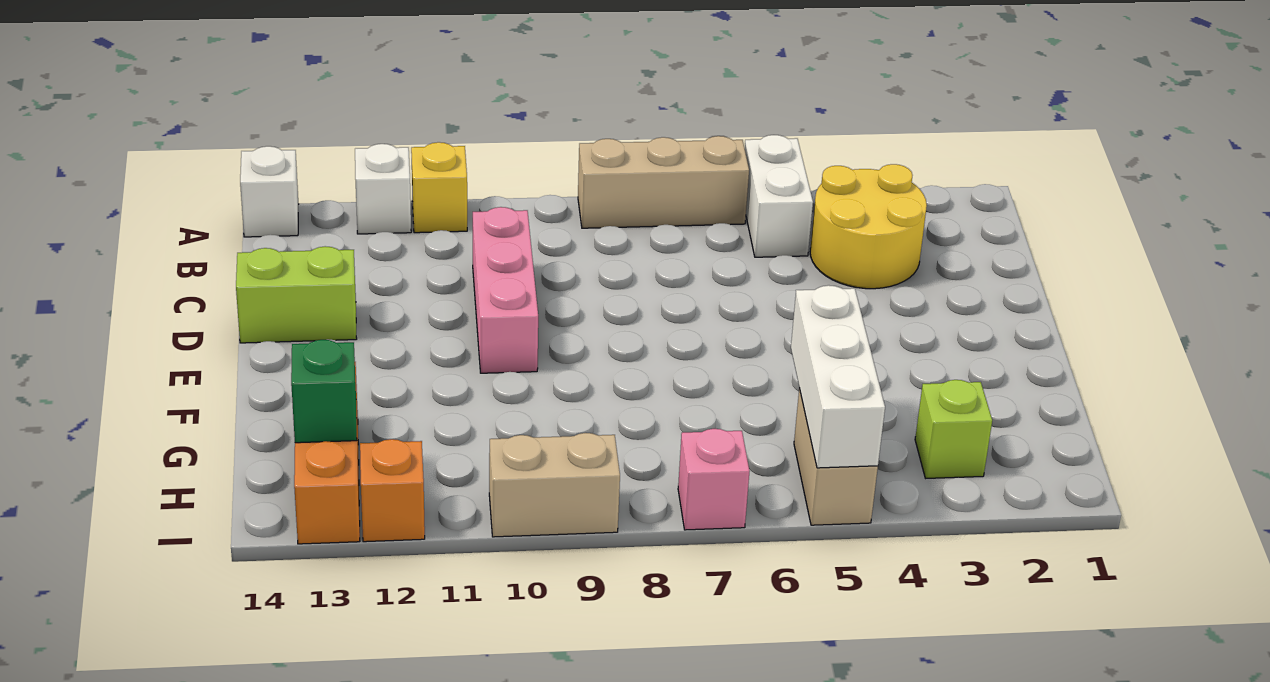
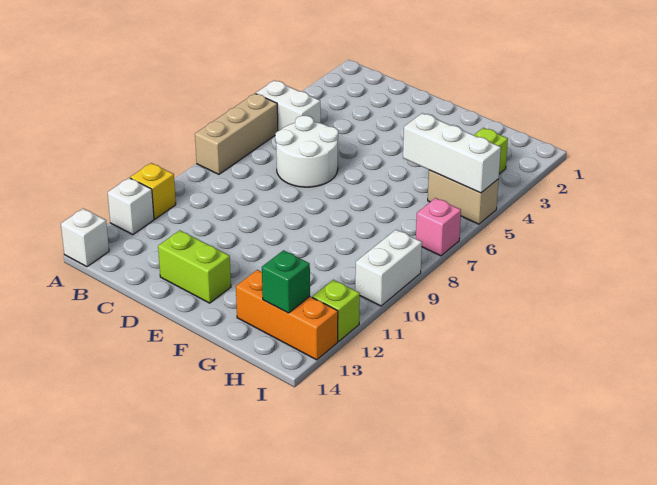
yellow 2x2 round brick [810,164,927,289] -> none
none -> white 2x2 round brick [275,116,338,187]
pink 1x3 brick [473,207,538,373] -> none
lime 1x2 brick [236,246,357,343] -> lime 1x2 brick turned to [158,230,231,303]
tan 1x2 brick [489,433,620,537] -> white 1x2 brick [355,230,422,306]
orange 1x1 brick [360,439,425,542] -> lime 1x1 brick [312,280,360,341]

